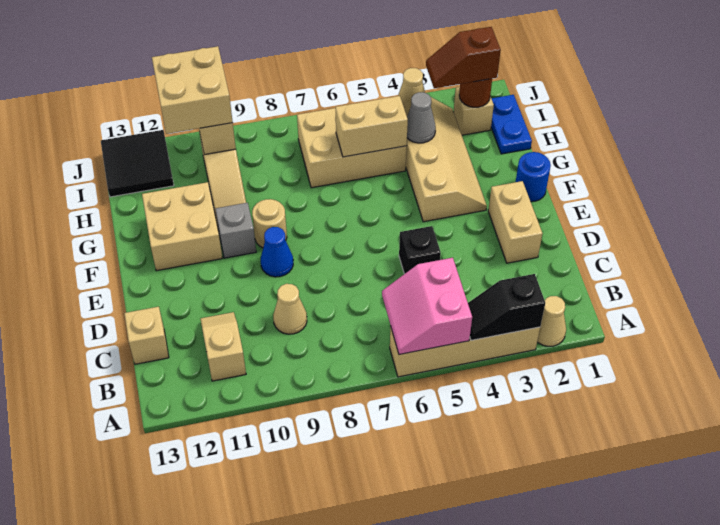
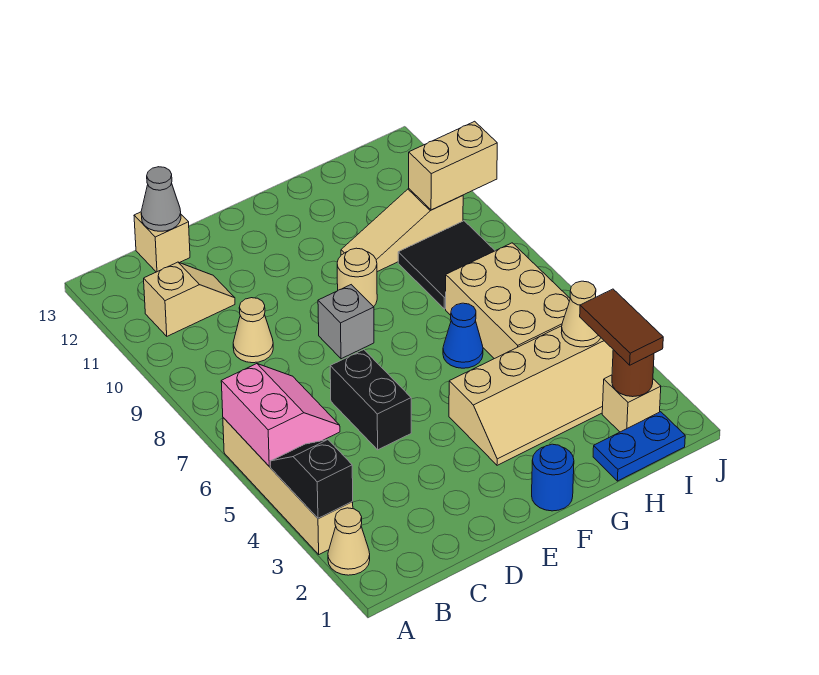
pink 2x2 slope [382,258,472,355] -> pink 2x2 slope turned to [221,364,340,466]
tan 1x2 brick [488,181,543,263] -> none
black 1x1 brick [399,226,441,274] -> black 1x2 brick [330,350,411,450]
blue 1x1 cone [261,227,293,277] -> blue 1x1 cone moved to [443,303,483,368]
grey 1x1 brick [215,203,256,258] -> grey 1x1 brick moved to [318,285,374,359]
tan 2x2 brick [142,182,222,271] -> none
grey 1x1 cone [407,92,436,143] -> grey 1x1 cone moved to [141,167,181,231]
tan 1x2 brick [335,96,408,157] -> none
brown 1x2 slope [426,27,501,88] -> brown 1x2 tile [580,289,663,365]
tan 2x2 brick [152,46,233,134] -> none
black 2x2 tile [101,130,174,197] -> black 2x2 tile moved to [398,221,495,309]

